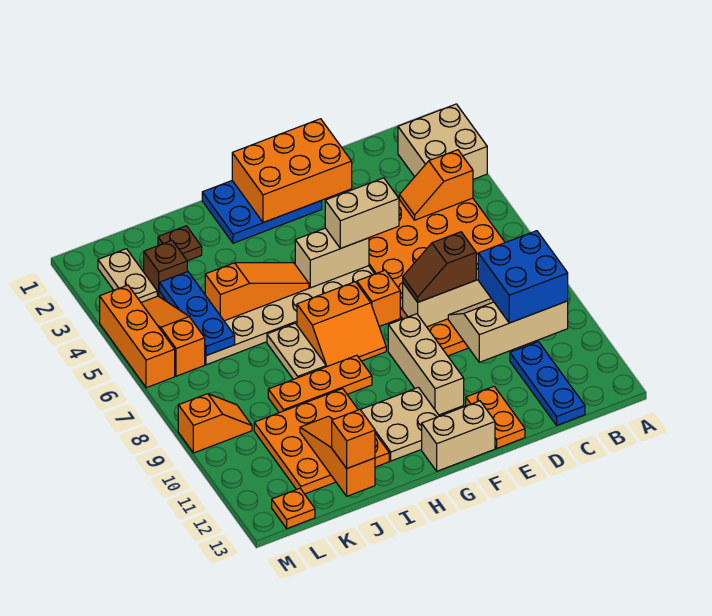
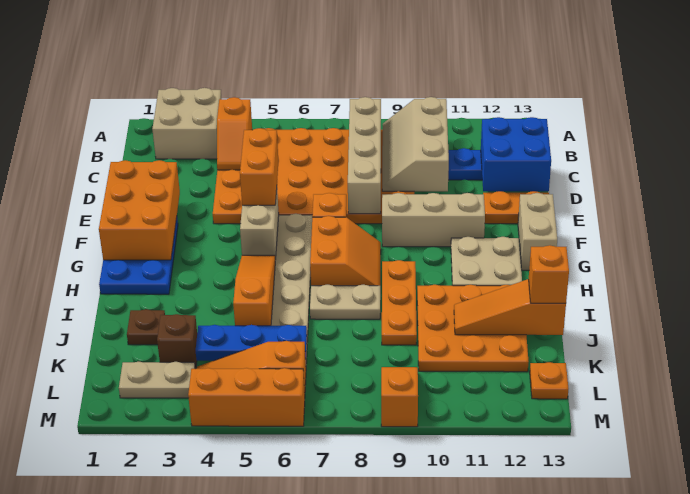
blue 2x2 brick [478,231,568,323] -> blue 2x2 brick moved to [481,117,551,191]
brown 1x2 slope [403,232,476,302] -> none
tan 1x2 brick [325,178,399,248] -> orange 1x2 brick [240,128,278,205]

